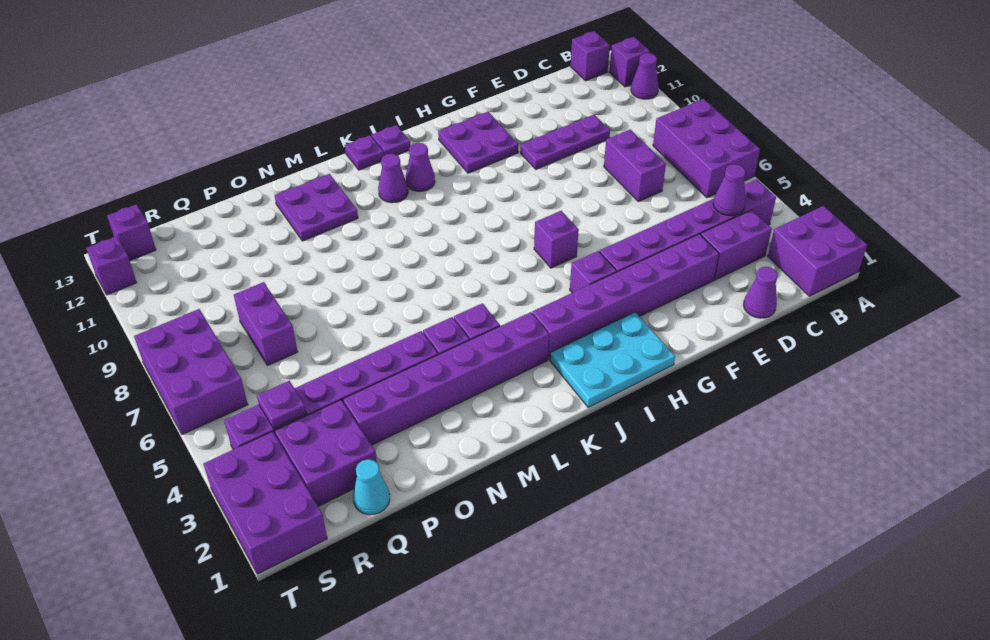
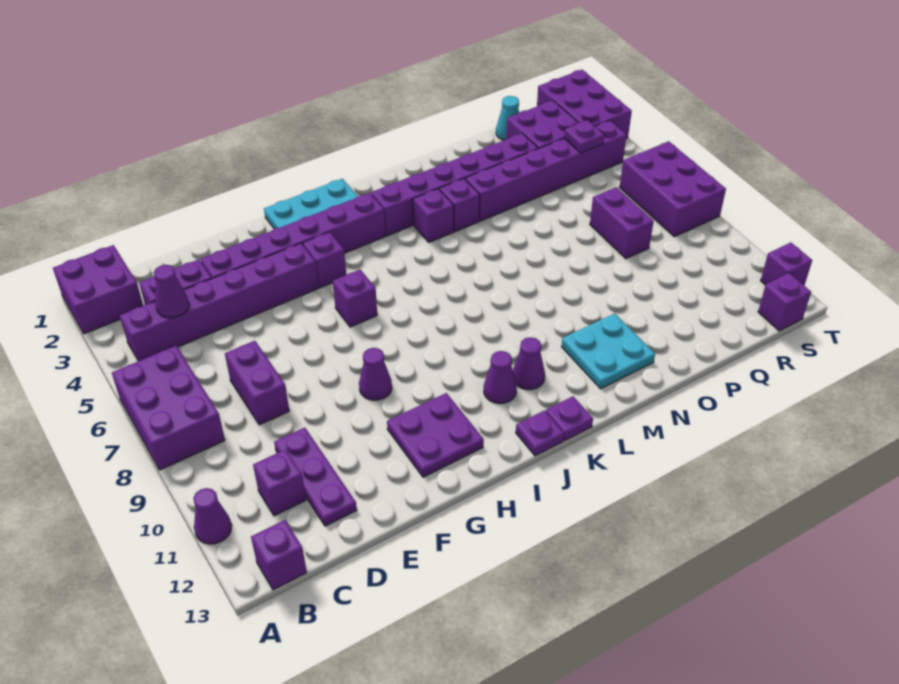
purple 1x1 brick [609,37,650,87] -> purple 1x1 brick moved to [253,449,306,516]
purple 1x1 cone [744,267,778,318] -> purple 1x1 cone moved to [359,348,392,400]
purple 1x3 plate [520,115,610,169] -> purple 1x3 plate turned to [274,428,357,526]
purple 2x2 plate [275,174,358,241] -> cyan 2x2 plate [561,313,655,389]

